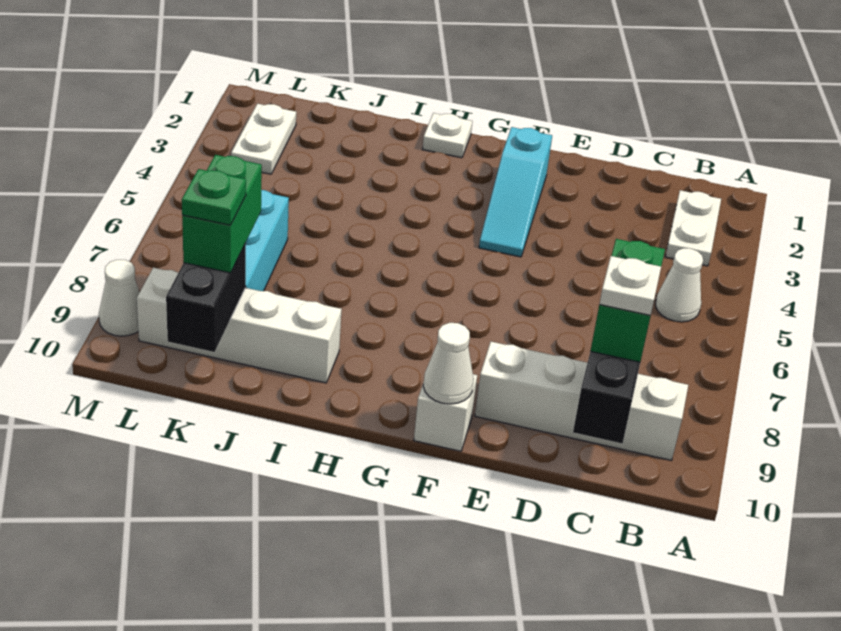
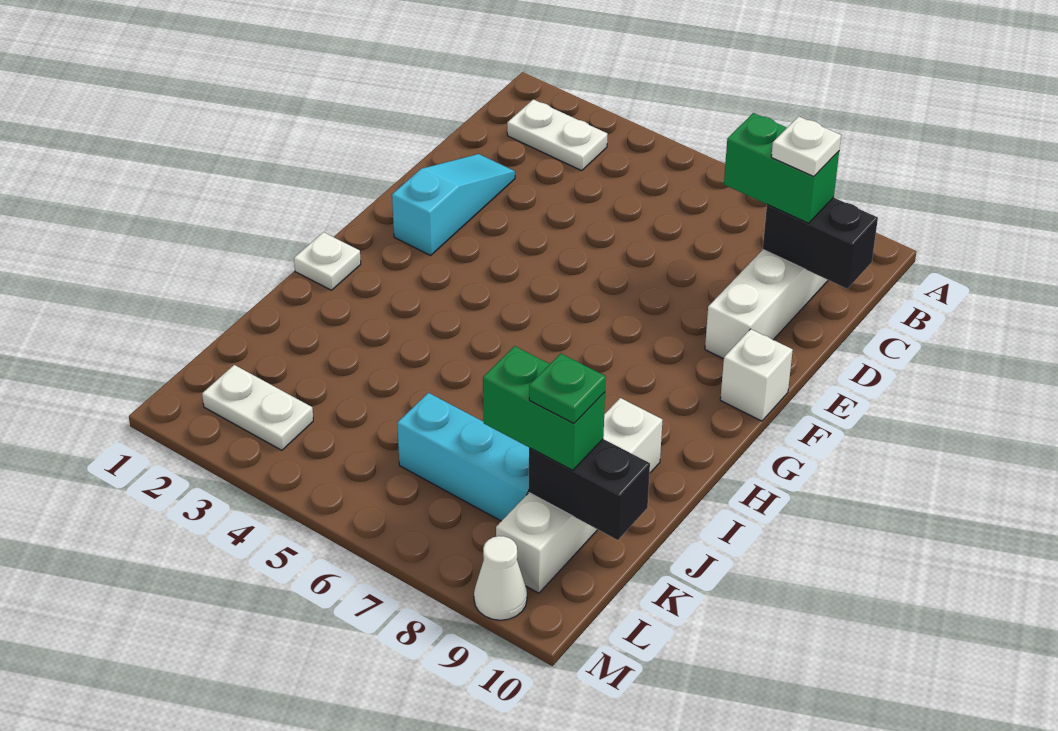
white 1x1 cone [656,248,703,322] -> none
cyan 1x3 slope [479,127,552,257] -> cyan 1x3 slope turned to [392,154,515,255]
white 1x1 cone [423,323,474,404] -> none

